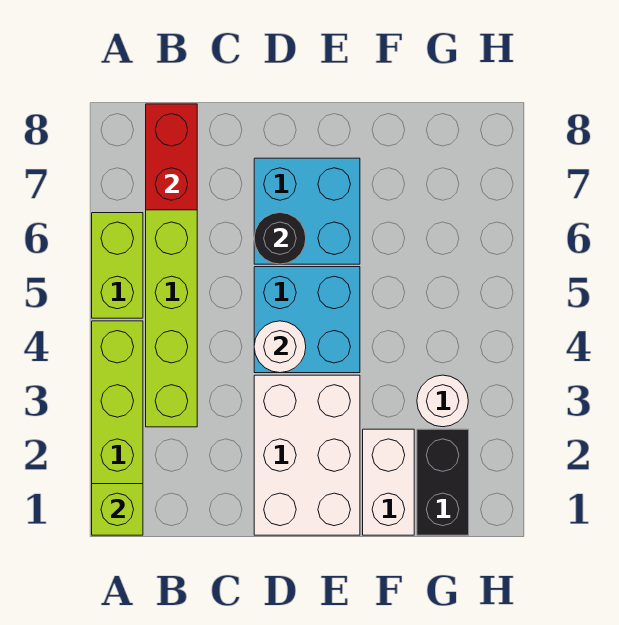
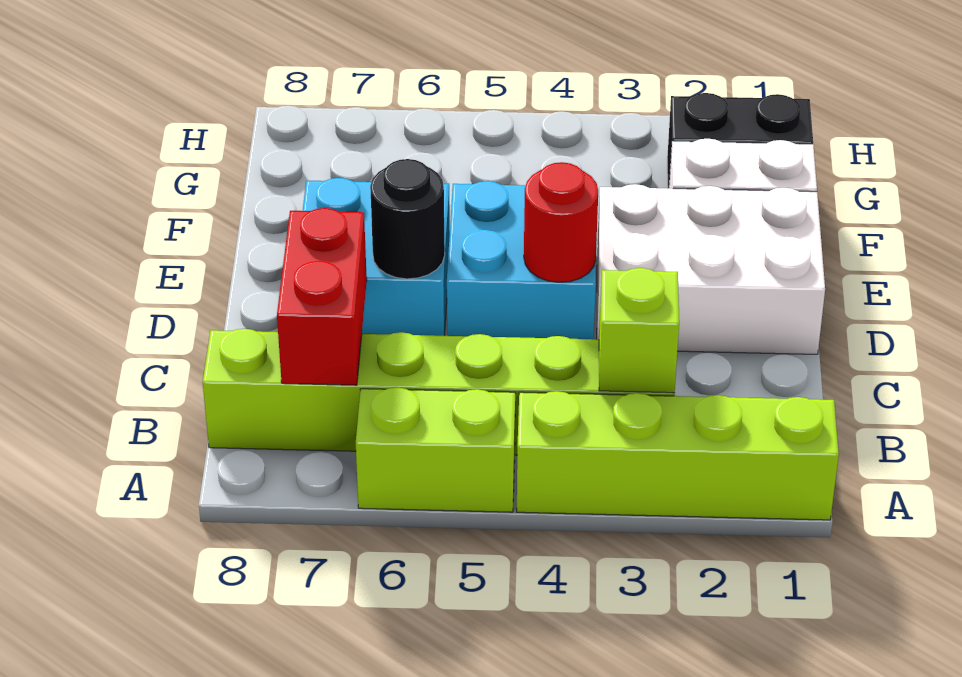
lime 1x1 brick [92,484,143,535] -> lime 1x1 brick moved to [599,268,679,393]
red 1x2 brick [146,104,197,210] -> red 1x2 brick turned to [277,208,367,385]
white 1x1 round brick [254,321,306,373] -> red 1x1 round brick [524,162,598,282]
white 1x1 round brick [417,375,468,427] -> none

